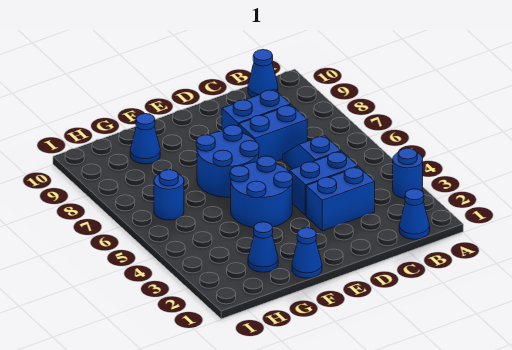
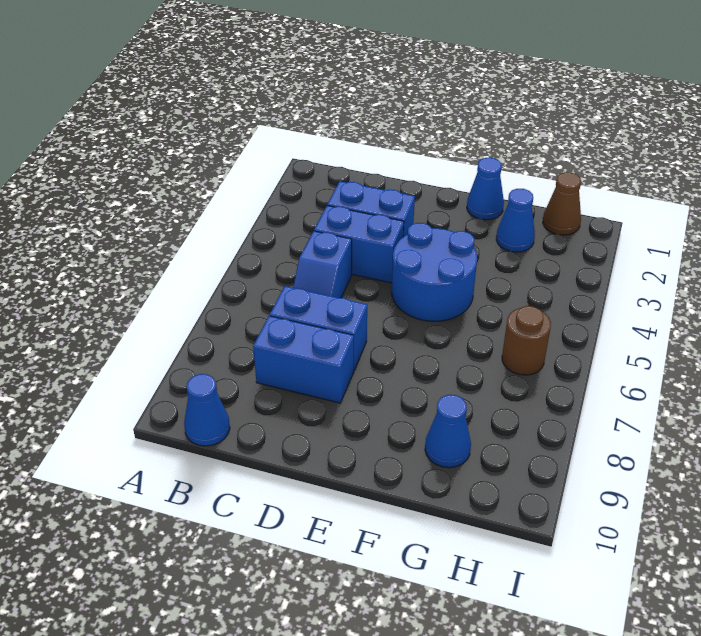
blue 1x1 round brick [393,148,423,198] -> none
blue 1x1 cone [399,189,430,239] -> none
blue 2x2 round brick [196,125,259,197] -> none
none -> brown 1x1 cone [543,172,581,235]
blue 1x1 round brick [154,170,184,220] -> brown 1x1 round brick [502,306,551,375]

